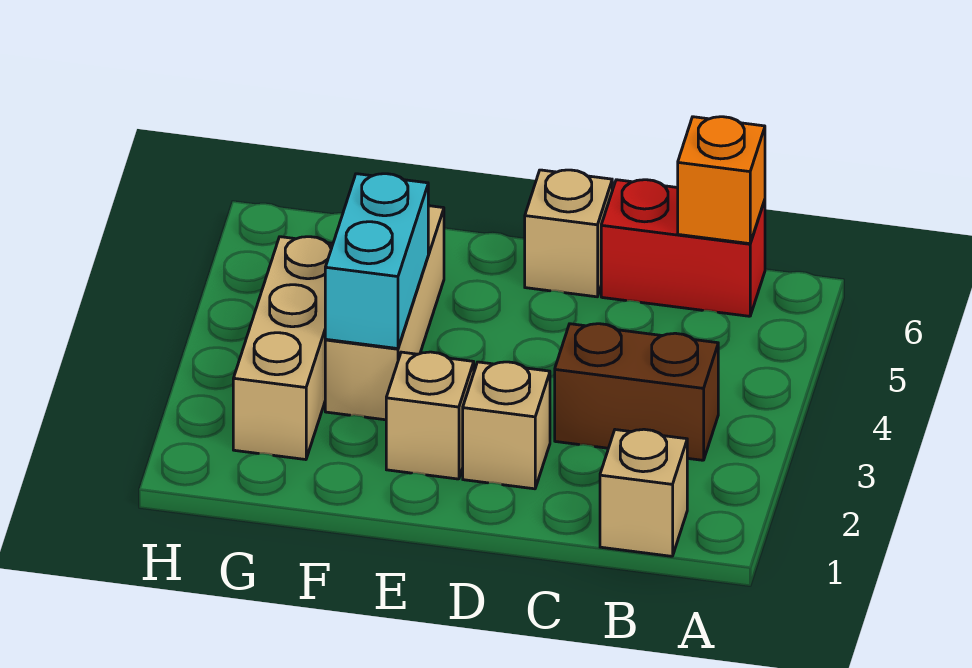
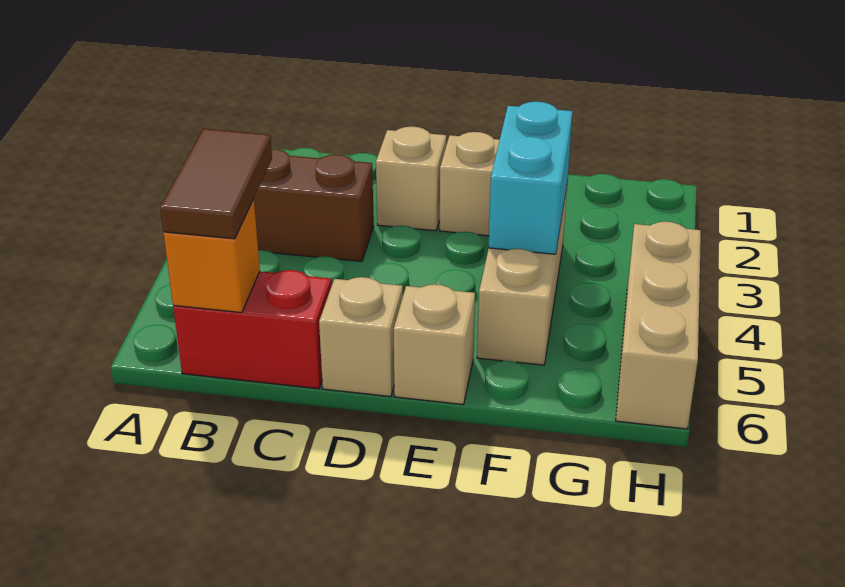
tan 1x1 brick [600,429,687,556] -> tan 1x1 brick moved to [394,284,475,405]
none -> brown 1x2 tile [160,129,272,239]
tan 1x3 brick [233,237,333,460] -> tan 1x3 brick moved to [616,222,701,429]

